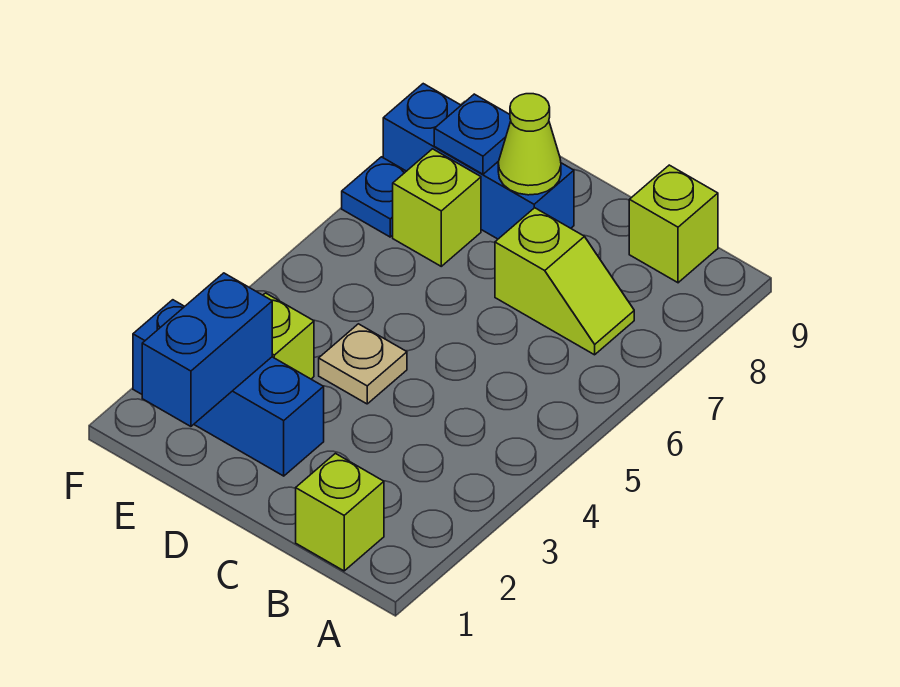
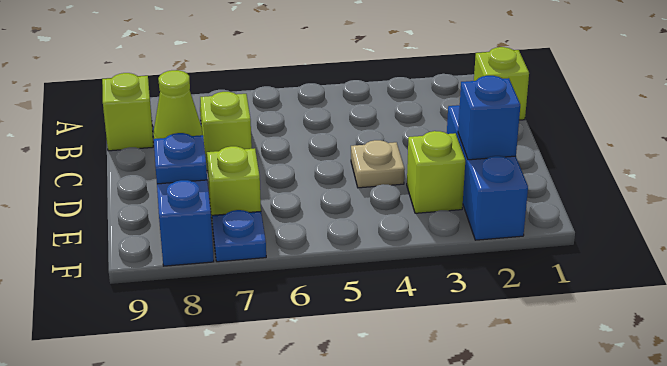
blue 1x2 brick [142,273,272,426] -> blue 1x1 brick [458,76,520,160]

